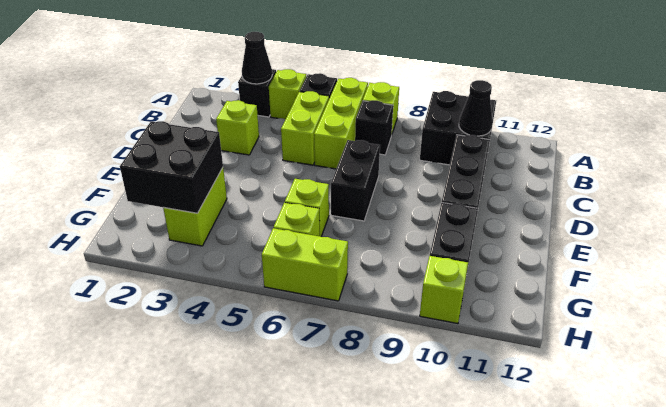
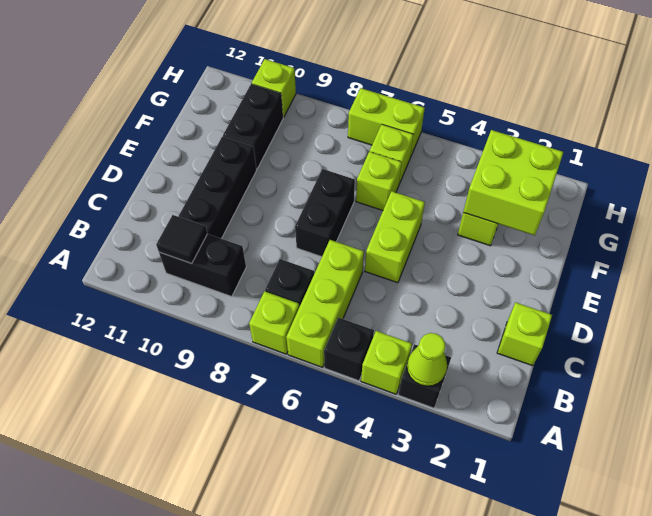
black 1x1 cone [242,32,272,84] -> lime 1x1 cone [407,333,447,386]
black 2x2 brick [420,91,496,165] -> black 1x2 brick [159,234,246,296]
lime 1x2 brick [281,91,329,165] -> lime 1x2 brick moved to [365,191,425,283]
black 1x1 cone [459,80,493,136] -> black 1x1 tile [156,215,207,264]
lime 1x1 brick [216,100,259,155] -> lime 1x1 brick moved to [497,302,552,366]
black 2x2 brick [120,121,223,213] -> lime 2x2 brick [463,130,563,235]

